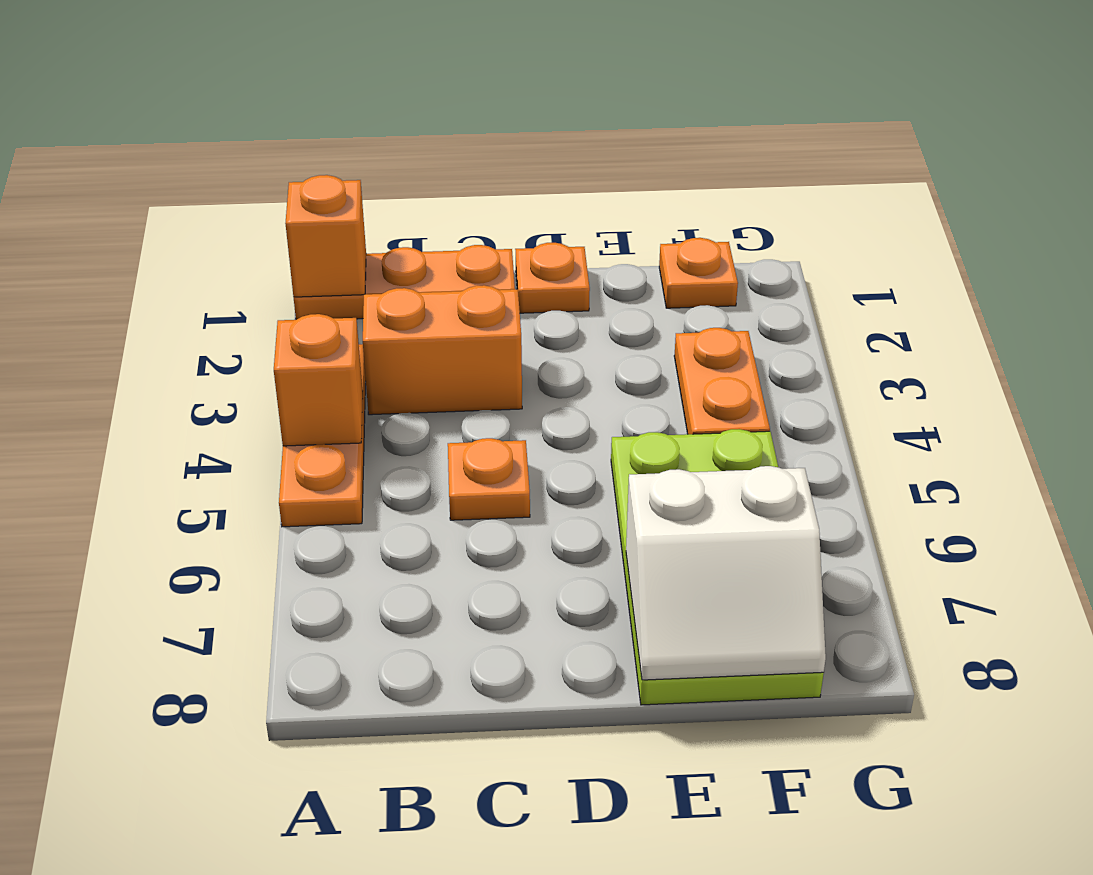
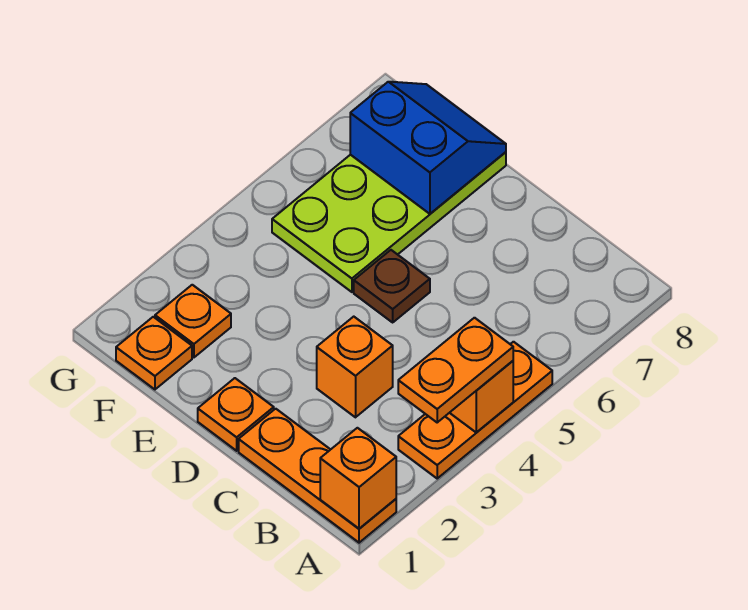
orange 1x2 brick [363,285,522,415] -> orange 1x1 brick [317,317,393,417]
orange 1x1 plate [448,438,530,520] -> orange 1x1 plate moved to [155,285,231,357]
none -> brown 1x1 plate [354,250,430,322]
white 2x2 slope [626,466,826,680] -> blue 2x2 slope [350,82,506,214]
orange 1x2 plate [674,328,770,434] -> orange 1x2 plate moved to [398,318,513,422]

